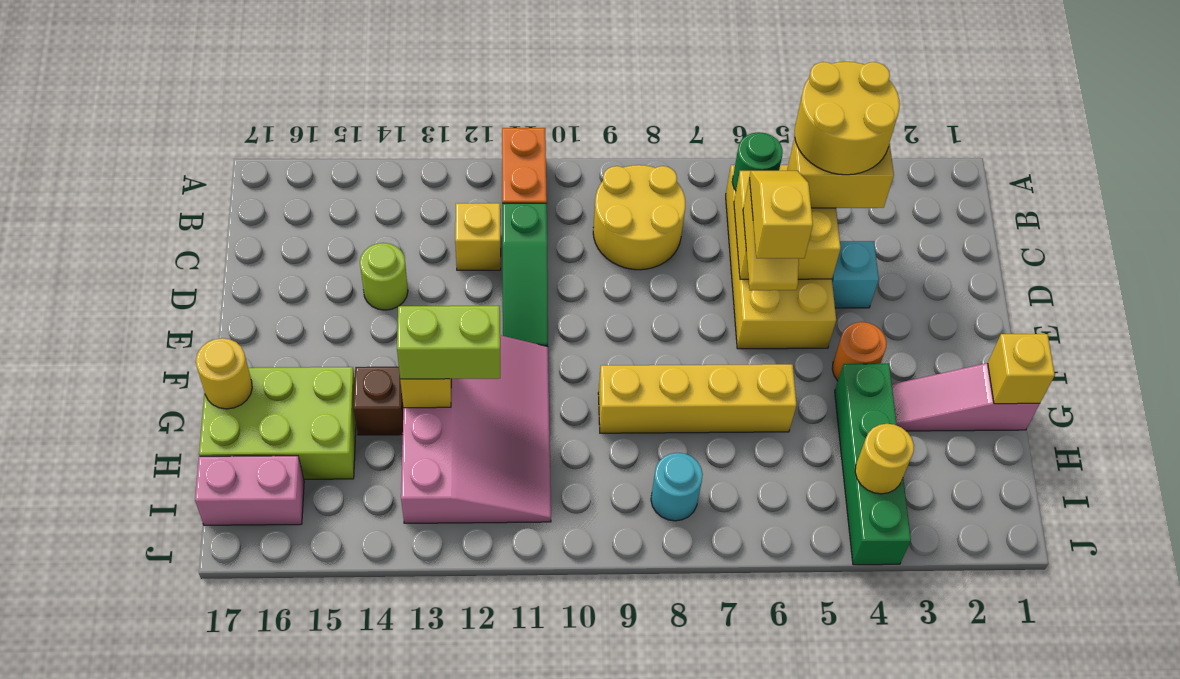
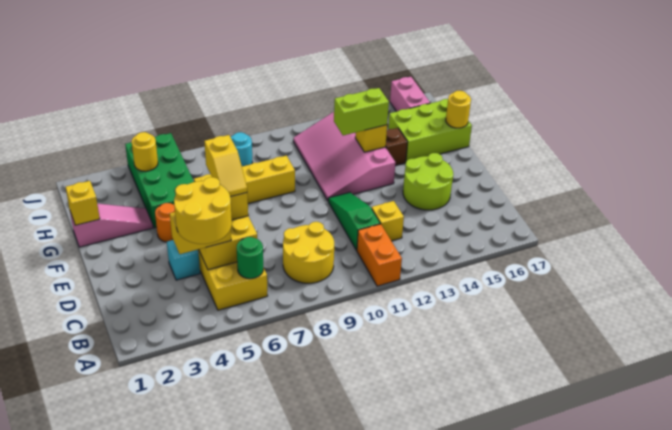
lime 1x1 round brick [360,243,408,310] -> lime 2x2 round brick [403,153,453,210]
green 1x4 brick [835,364,911,565] -> green 2x4 brick [125,133,194,228]
pink 1x2 brick [195,456,304,525] -> pink 1x2 brick turned to [390,77,430,112]

